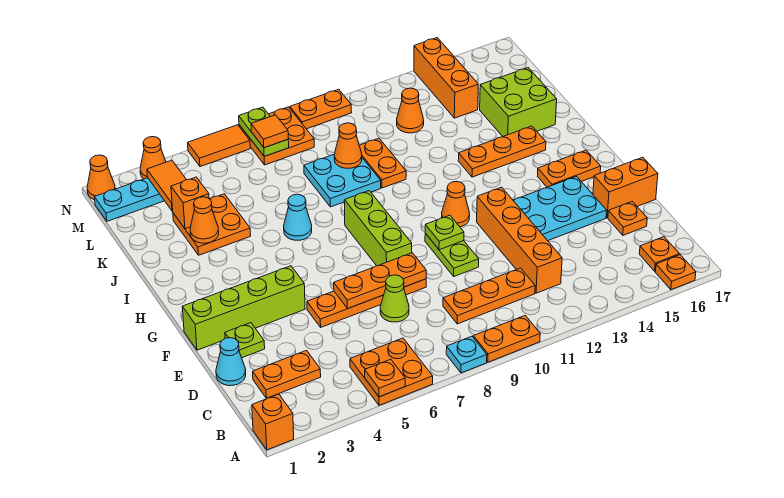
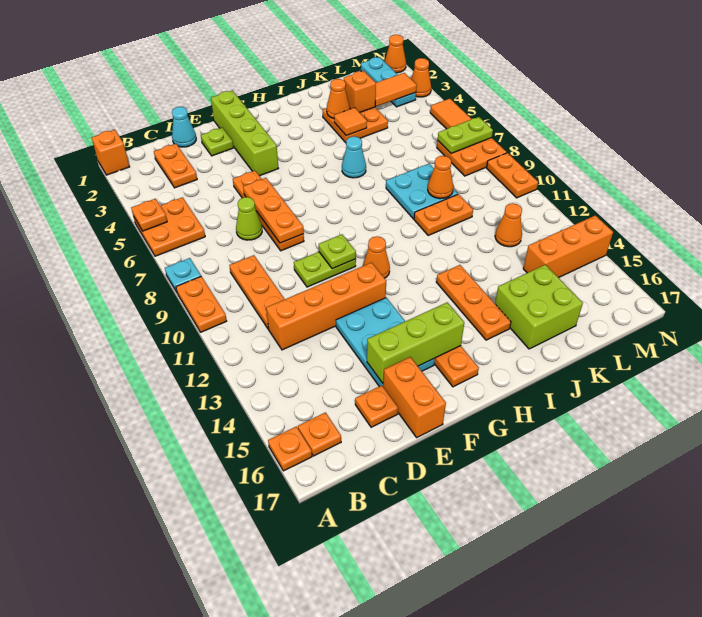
lime 1x3 brick [344,191,412,266] -> lime 1x3 brick moved to [367,302,464,383]
orange 1x1 tile [251,115,288,148] -> orange 1x1 tile moved to [334,108,367,136]

